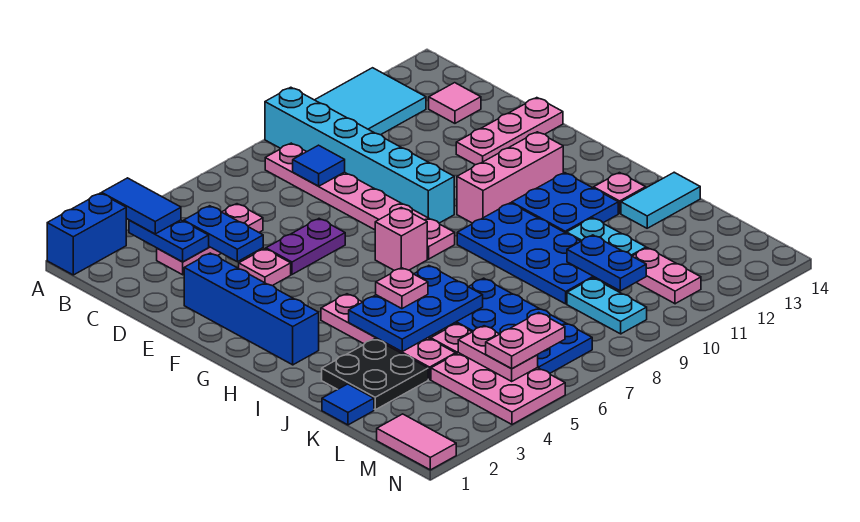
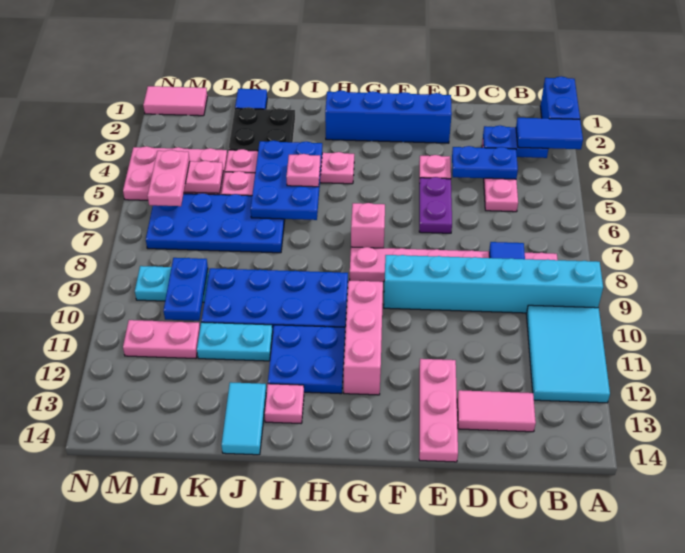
pink 1x1 tile [429,83,481,123] -> pink 1x2 tile [457,390,536,432]
blue 1x2 plate [567,235,646,291] -> blue 1x2 plate turned to [163,258,208,321]

